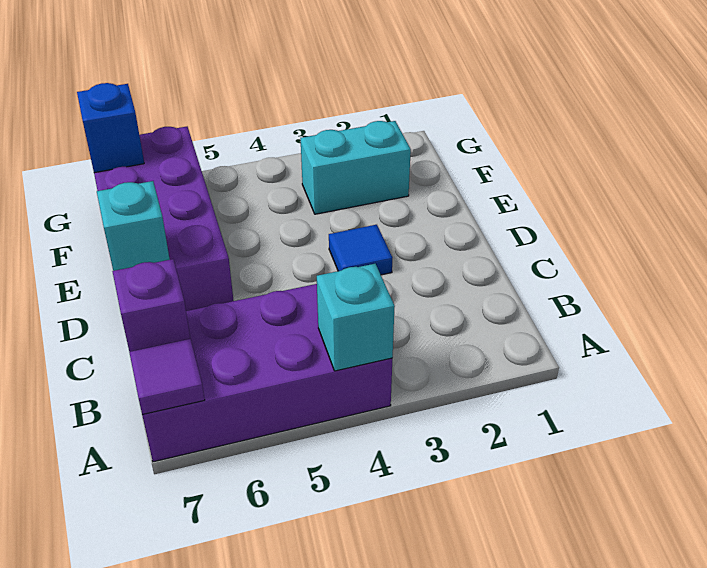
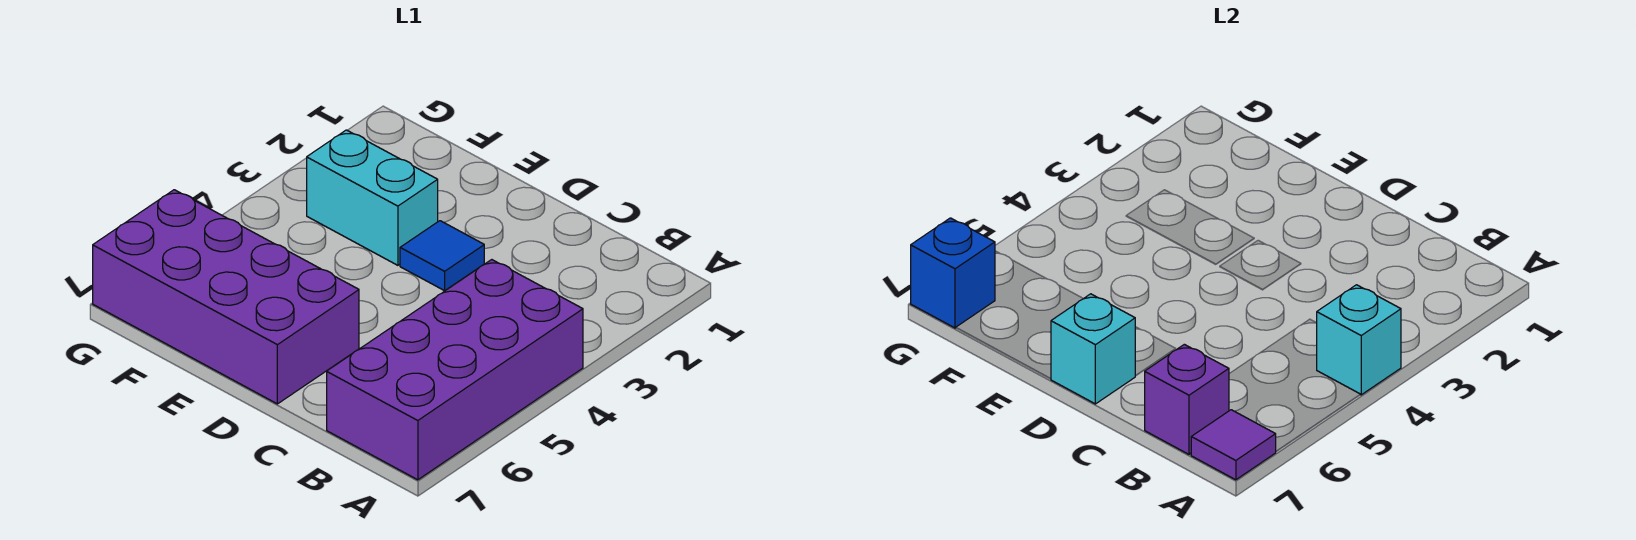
cyan 1x2 brick [300,121,411,214] -> cyan 1x2 brick turned to [307,130,438,265]

